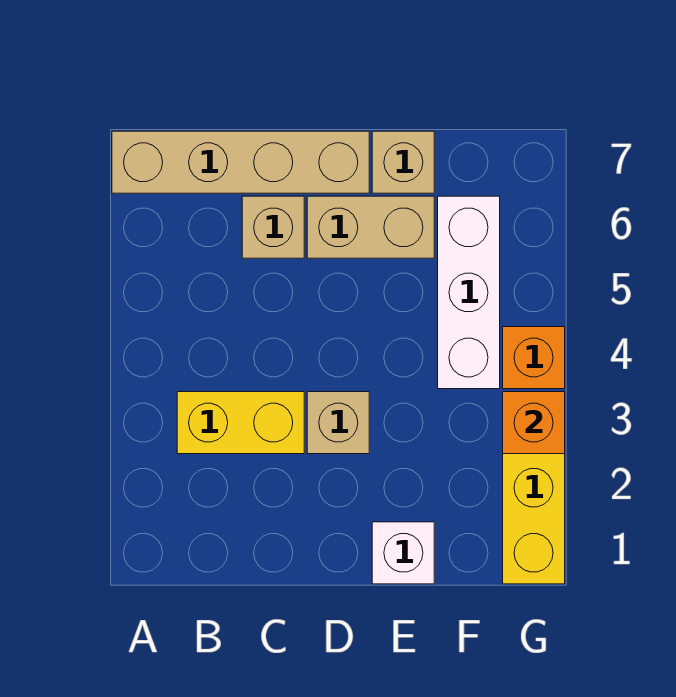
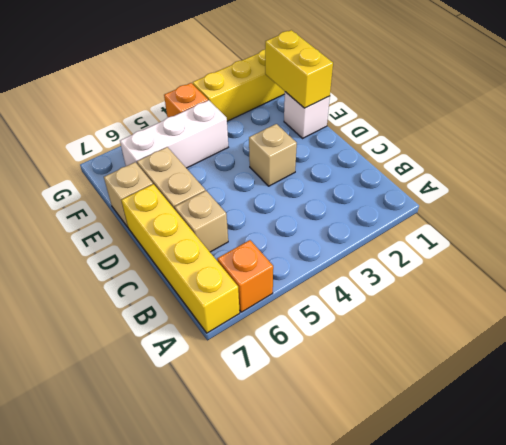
tan 1x4 brick [112,131,369,193] -> yellow 1x4 brick [121,184,240,333]
yellow 1x2 brick [177,392,304,454] -> yellow 1x2 brick moved to [265,30,333,108]
orange 1x1 brick [503,392,565,454] -> orange 1x1 brick moved to [217,240,273,312]

